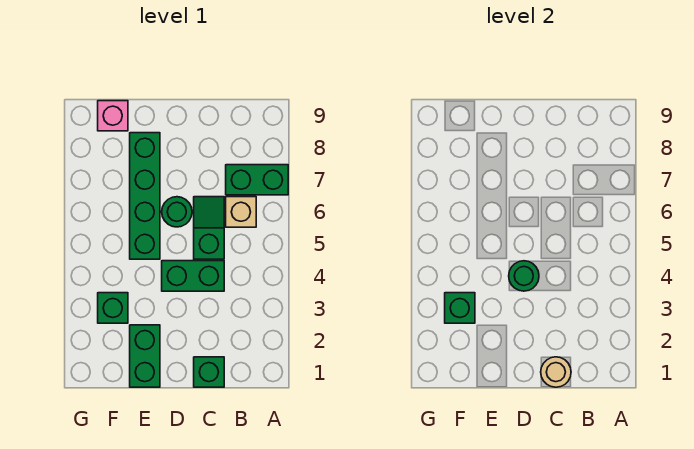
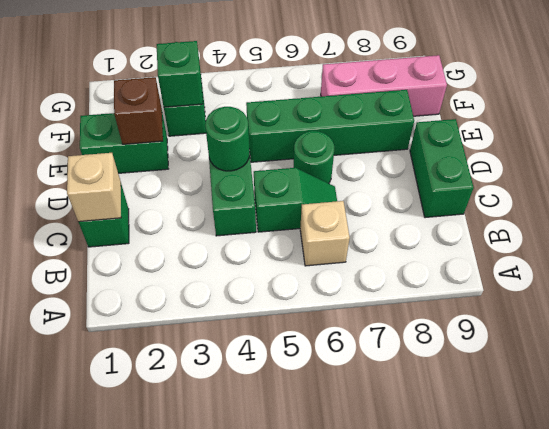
green 1x2 brick [226,165,288,195] -> green 1x2 brick moved to [410,119,474,218]
tan 1x1 round brick [541,357,571,387] -> tan 1x1 brick [67,153,121,222]
none -> brown 1x1 brick [114,77,163,144]
pink 1x1 brick [98,101,128,131] -> pink 1x3 brick [321,55,447,116]

